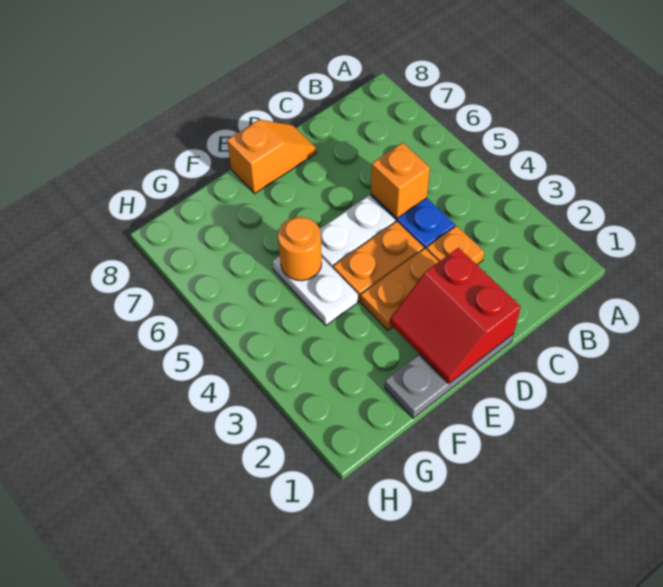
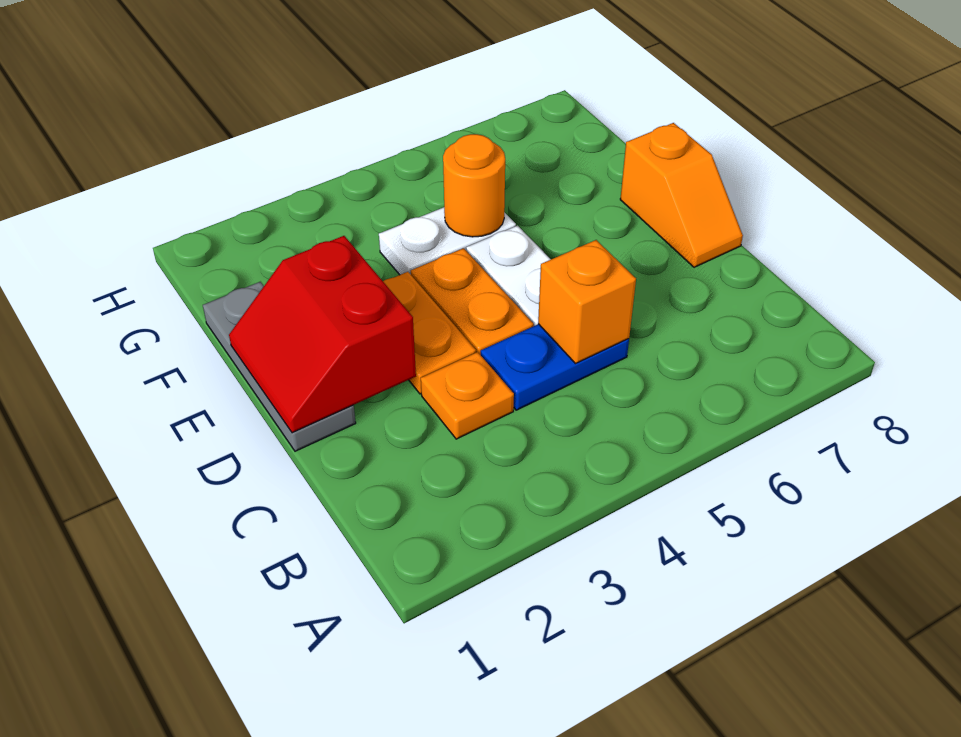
red 2x2 slope [390,248,521,384] -> red 2x2 slope turned to [229,236,416,433]

